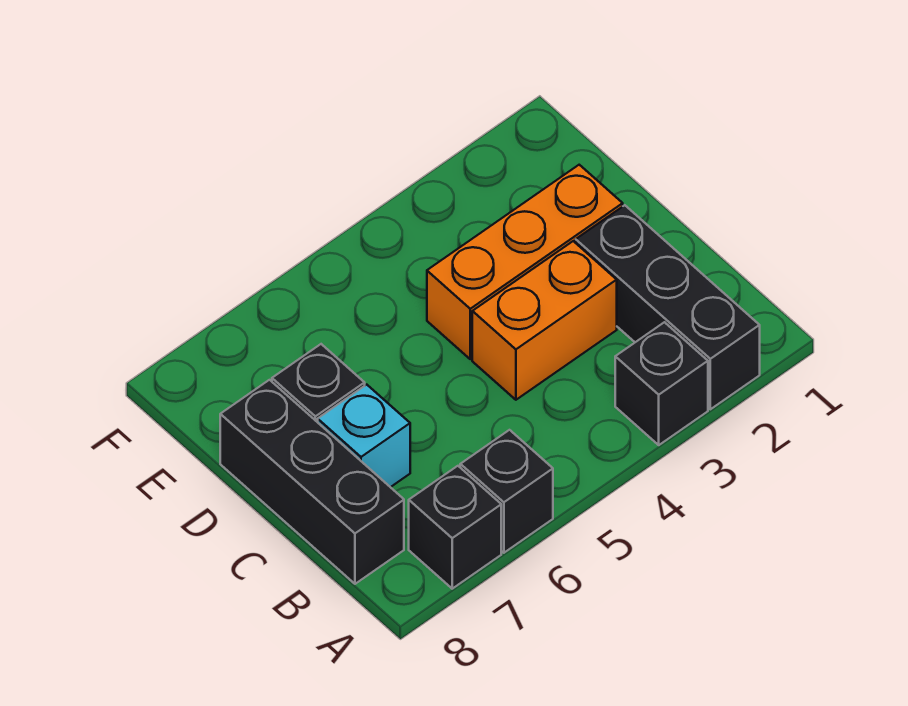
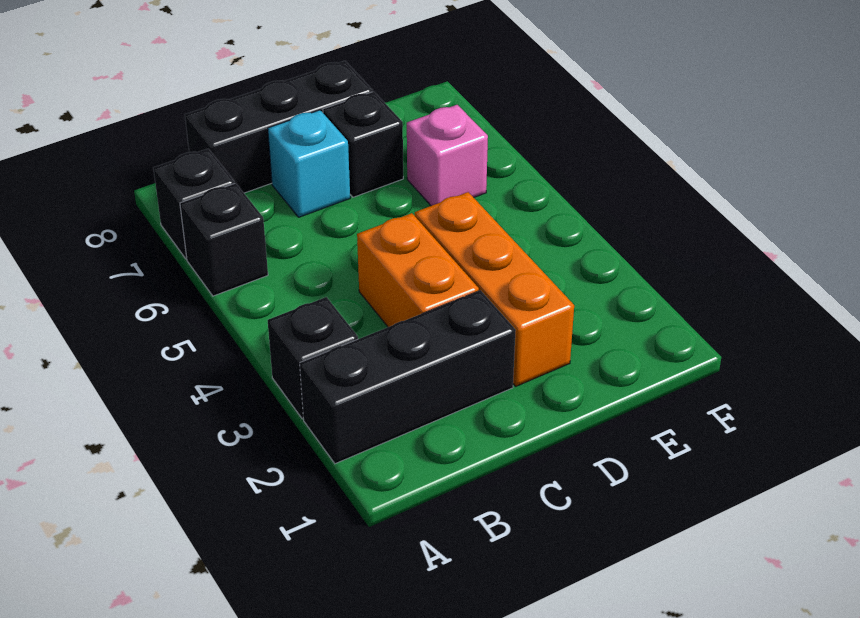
none -> pink 1x1 brick [407,105,488,206]

